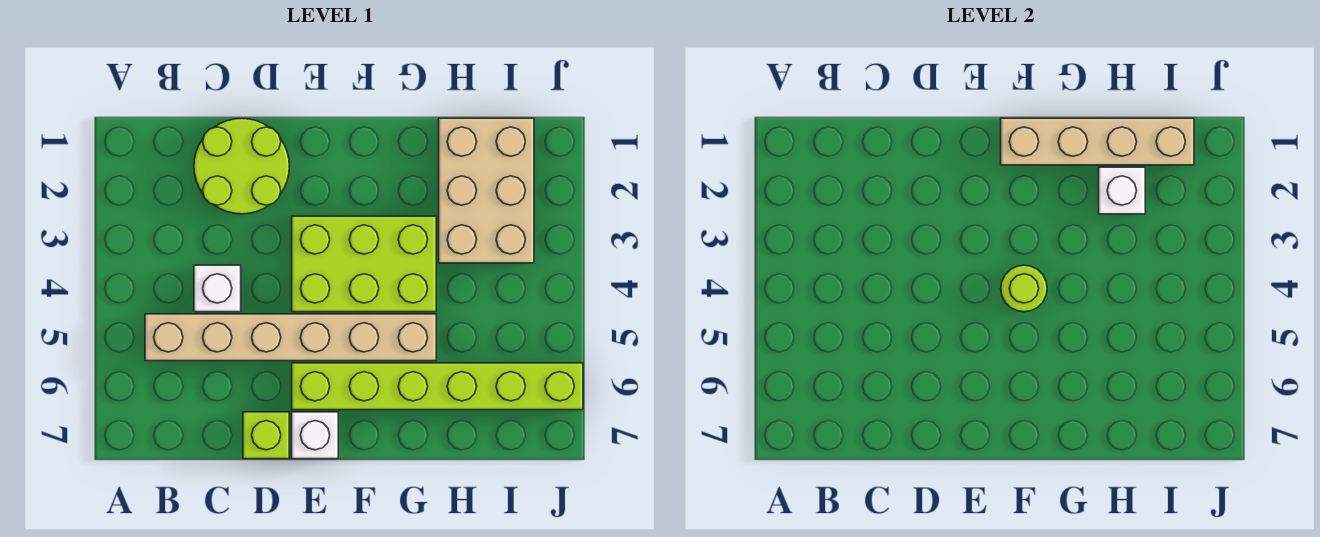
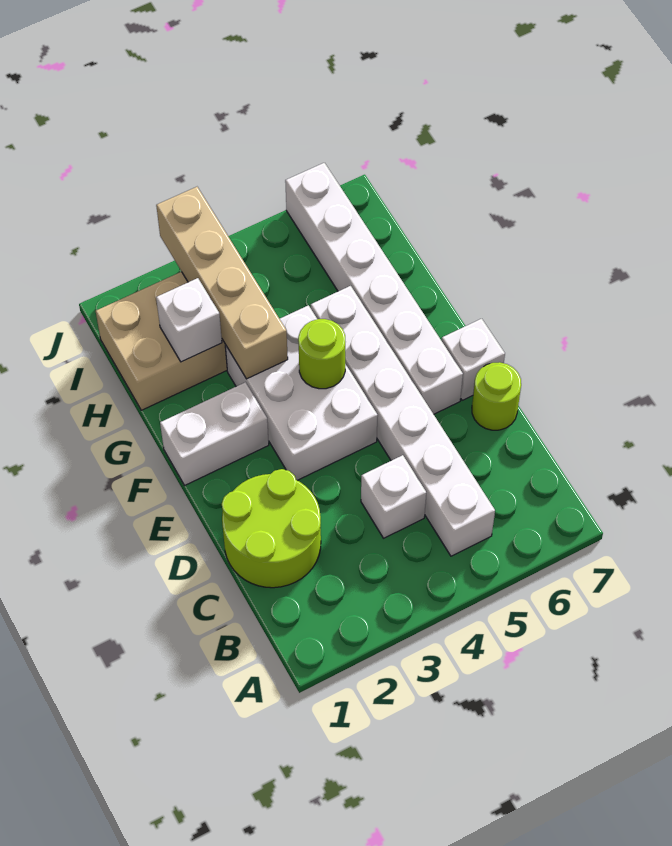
tan 1x6 brick [145,314,436,361] -> white 1x6 brick [311,286,495,556]
lime 1x1 brick [243,412,289,459] -> lime 1x1 round brick [472,362,521,430]
lime 2x3 brick [292,216,436,312] -> white 2x3 brick [225,305,378,480]
lime 1x6 brick [292,363,583,410] -> white 1x6 brick [285,163,463,414]
none -> white 1x2 brick [160,382,269,485]
tan 1x4 brick [1001,118,1194,165] -> tan 1x4 brick moved to [156,187,288,379]

